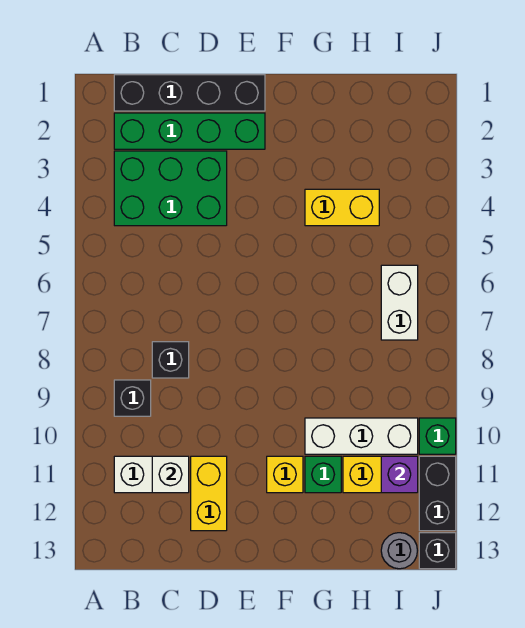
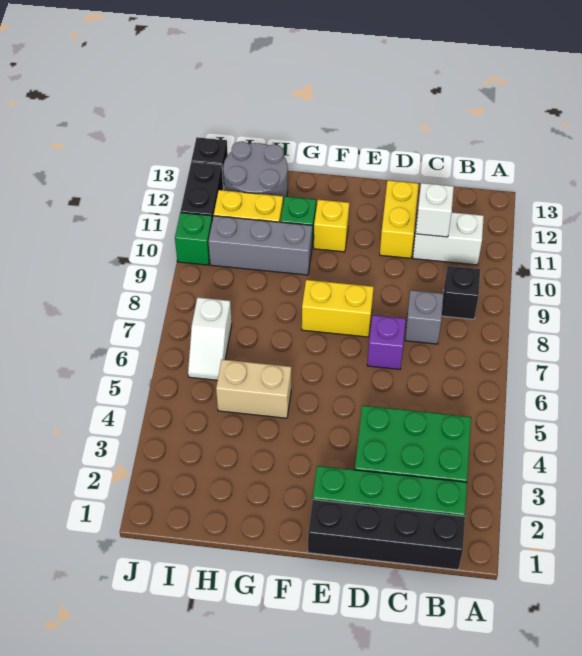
black 1x1 brick [152,342,189,378] -> grey 1x1 brick [405,290,443,344]
yellow 1x2 brick [305,189,379,226] -> yellow 1x2 brick moved to [302,280,374,337]
none -> tan 1x2 brick [216,360,291,418]
white 1x3 brick [305,418,418,454] -> grey 1x3 brick [208,216,312,275]
white 1x2 brick [381,265,418,340] -> white 1x2 slope [188,297,232,380]
purple 1x1 brick [381,456,418,493] -> purple 1x1 brick moved to [367,315,406,369]
grey 1x1 round brick [381,533,418,569] -> grey 2x2 round brick [223,141,288,203]

